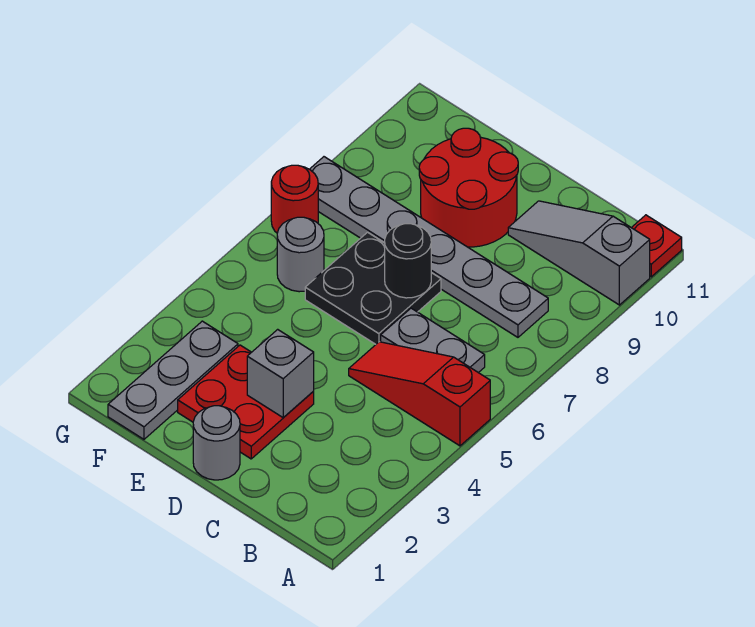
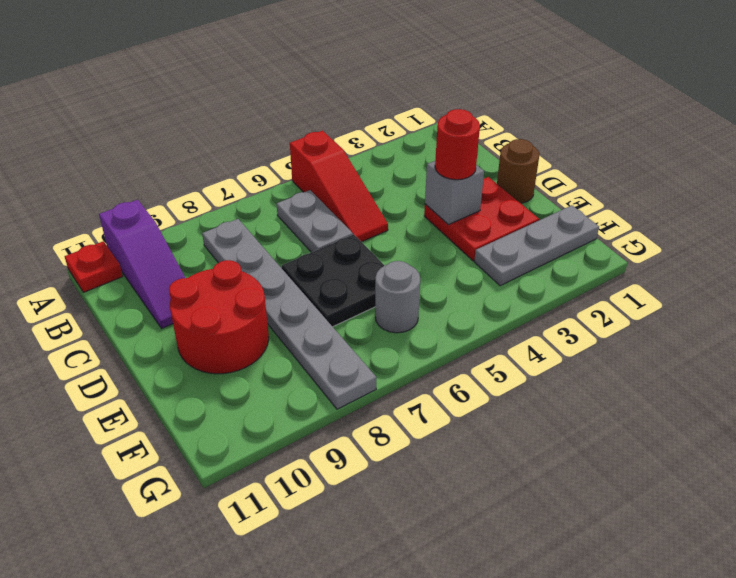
grey 1x3 slope [508,201,650,305] -> purple 1x3 slope [99,200,185,328]
grey 1x1 round brick [193,406,240,480] -> brown 1x1 round brick [497,139,540,203]
black 1x1 round brick [385,224,431,298] -> none
red 1x1 round brick [271,165,318,233] -> red 1x1 round brick moved to [435,109,480,180]

